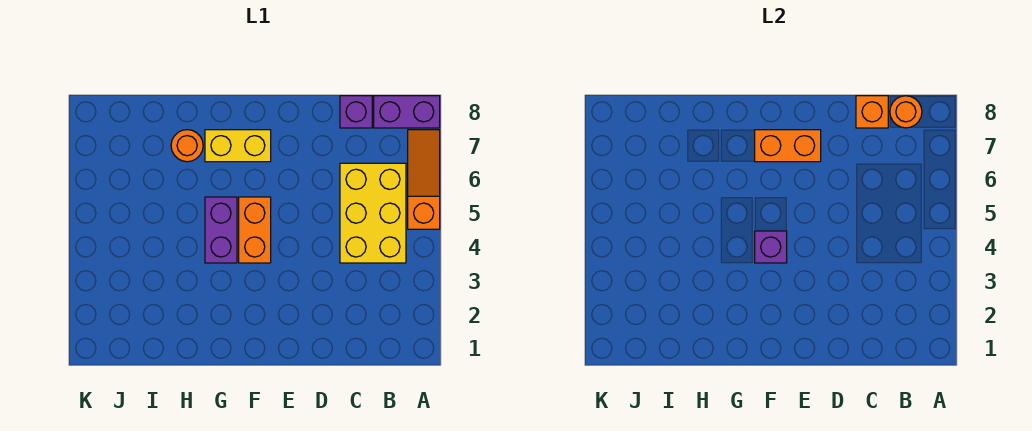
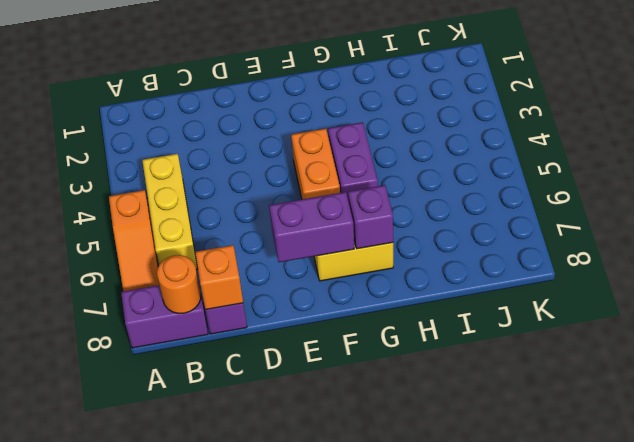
yellow 2x3 brick [340,163,406,263] -> yellow 1x3 brick [142,154,197,270]
orange 1x2 brick [755,130,821,162] -> purple 1x2 brick [269,192,354,262]
purple 1x1 brick [755,231,787,263] -> purple 1x1 brick moved to [348,185,393,249]
orange 1x1 round brick [171,130,203,162] -> none

